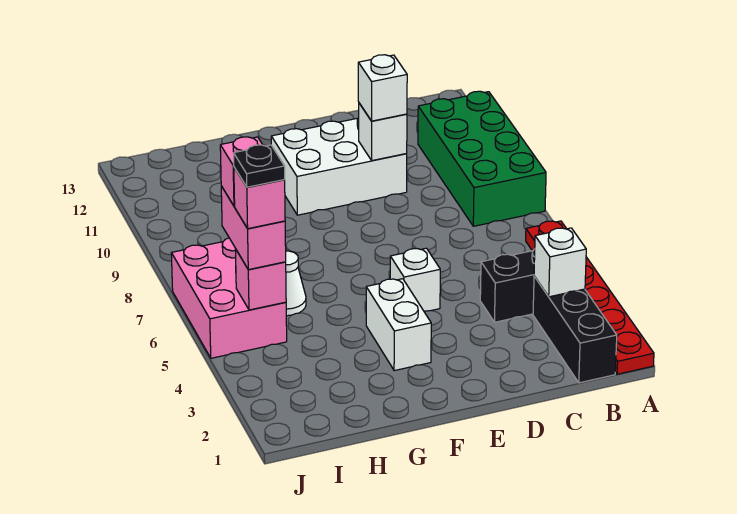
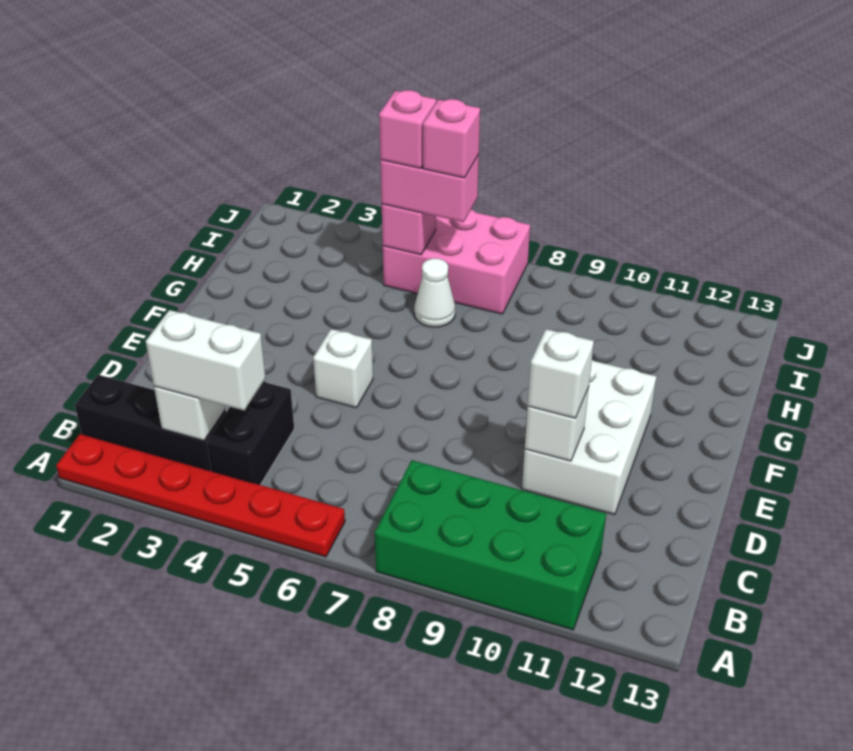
white 1x2 brick [366,279,431,371] -> white 1x2 brick moved to [146,310,266,410]
black 1x1 plate [233,145,285,187] -> none

